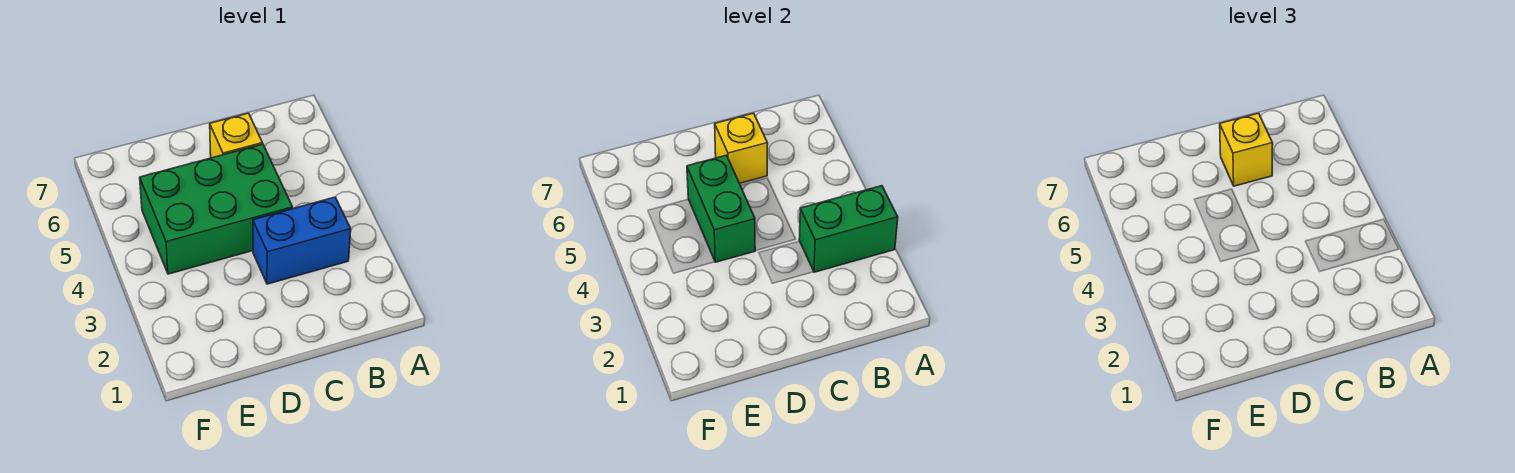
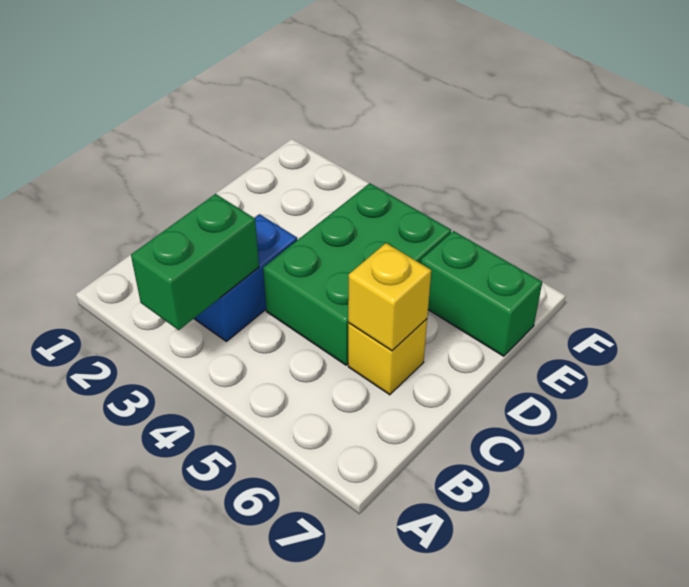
yellow 1x1 brick [1220,113,1273,186] -> none
green 1x2 brick [687,155,756,262] -> green 1x2 brick moved to [421,231,542,356]

